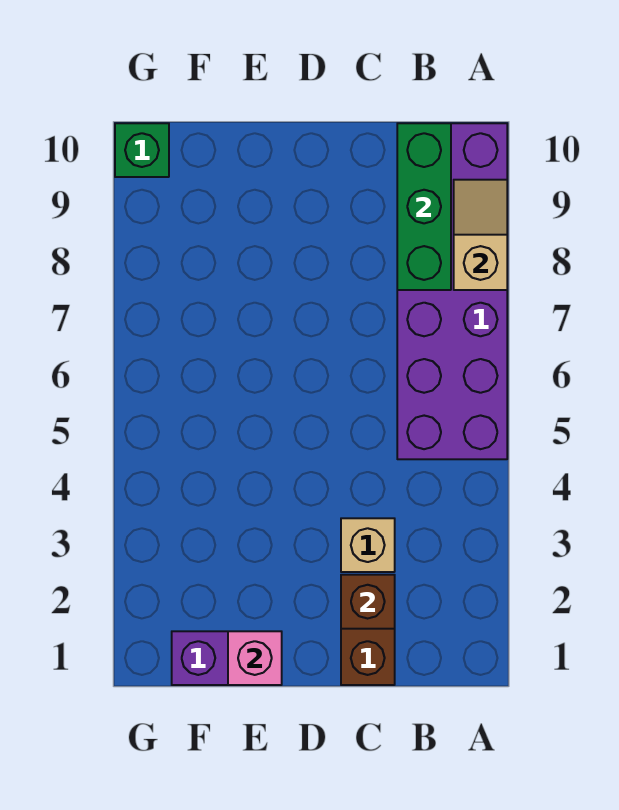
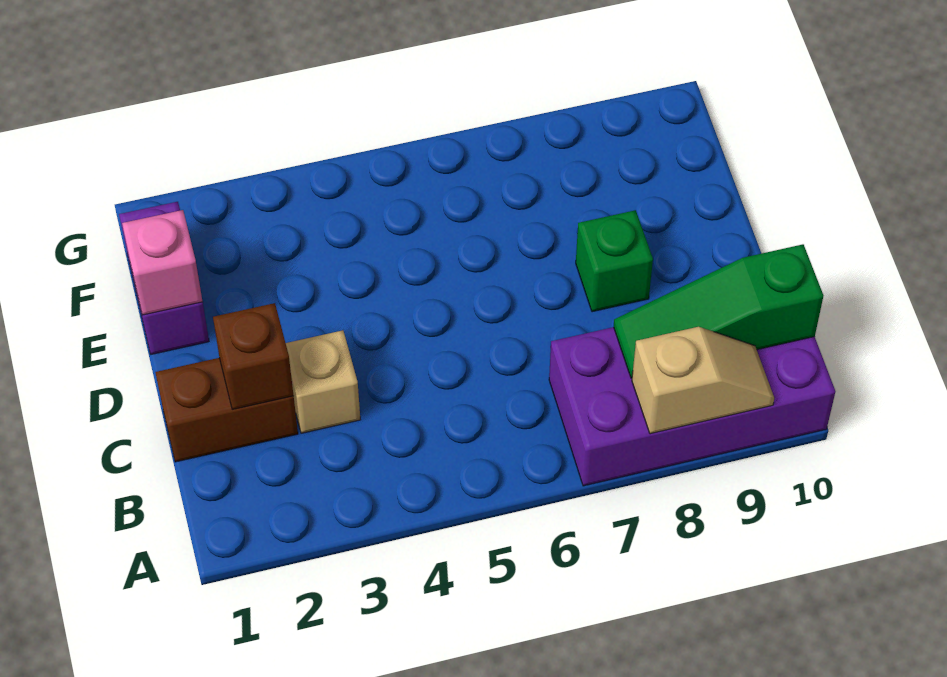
purple 2x6 brick [397,123,507,459] -> purple 2x4 brick [549,327,835,486]
green 1x3 brick [397,123,451,290] -> green 1x3 slope [614,244,823,378]
green 1x1 brick [115,123,169,177] -> green 1x1 brick moved to [576,210,653,312]

